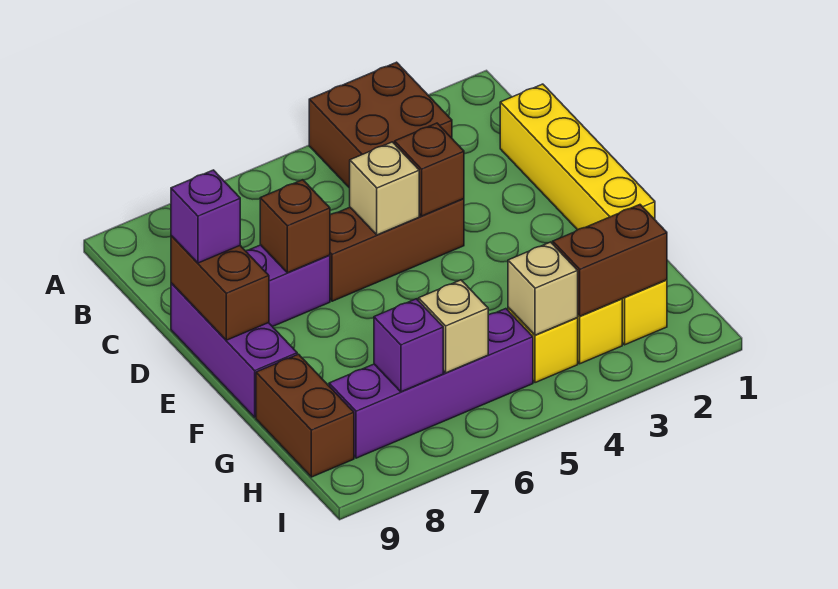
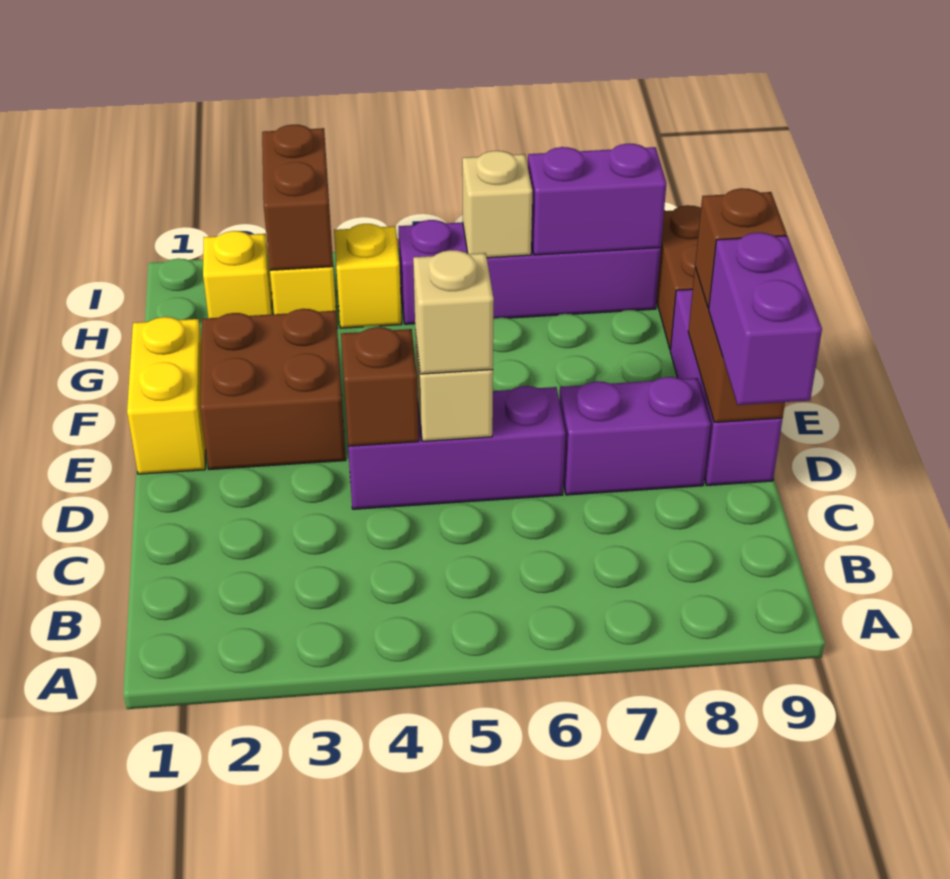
brown 2x2 brick [309,62,452,188] -> brown 2x2 brick moved to [200,309,346,469]
yellow 1x4 brick [500,84,655,230] -> yellow 1x2 brick [127,317,206,474]
brown 1x3 brick [330,199,464,301] -> purple 1x3 brick [347,386,565,509]
brown 1x1 brick [260,180,330,273] -> brown 1x1 brick moved to [695,188,787,308]
purple 1x1 brick [171,170,240,263] -> purple 1x2 brick [709,233,822,405]
brown 1x2 brick [553,205,667,316] -> brown 1x2 brick turned to [262,125,333,270]
tan 1x1 brick [508,242,578,335] -> tan 1x1 brick moved to [413,250,494,374]
purple 1x1 brick [374,299,443,392] -> purple 1x2 brick [528,144,666,255]

